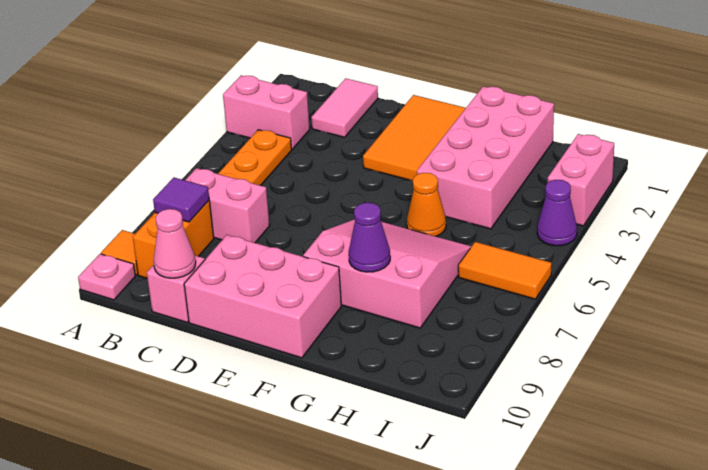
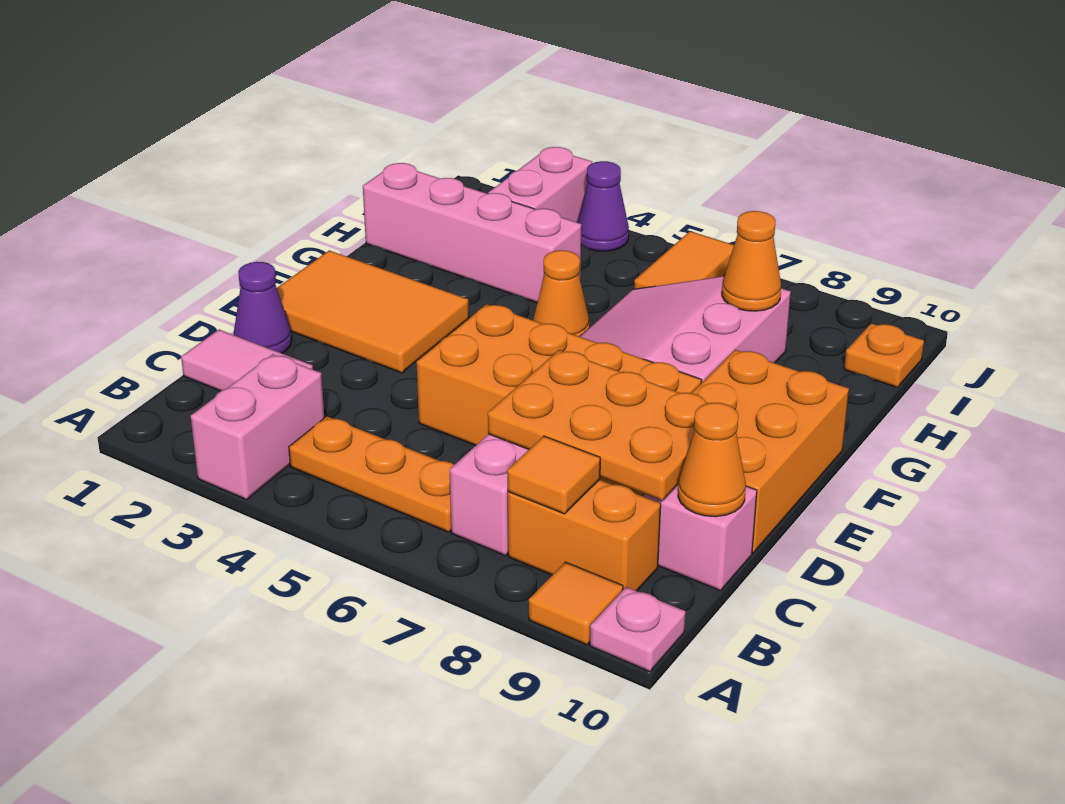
purple 1x1 tile [153,178,209,222] -> orange 1x1 tile [507,436,600,514]
none -> orange 2x3 plate [488,350,707,500]
pink 1x1 cone [154,209,196,278] -> orange 1x1 cone [678,403,746,517]
none -> orange 2x4 brick [416,304,702,494]
pink 2x3 brick [184,235,341,358] -> orange 2x3 brick [638,350,849,553]
pink 2x4 brick [417,86,554,229] -> pink 1x4 brick [363,163,581,302]
purple 1x1 cone [349,203,390,272] -> purple 1x1 cone moved to [234,262,292,353]
none -> orange 1x1 cone [722,211,781,311]
none -> orange 1x1 plate [844,323,924,387]
pink 1x2 brick [548,134,614,226] -> pink 1x2 brick turned to [488,147,592,222]

